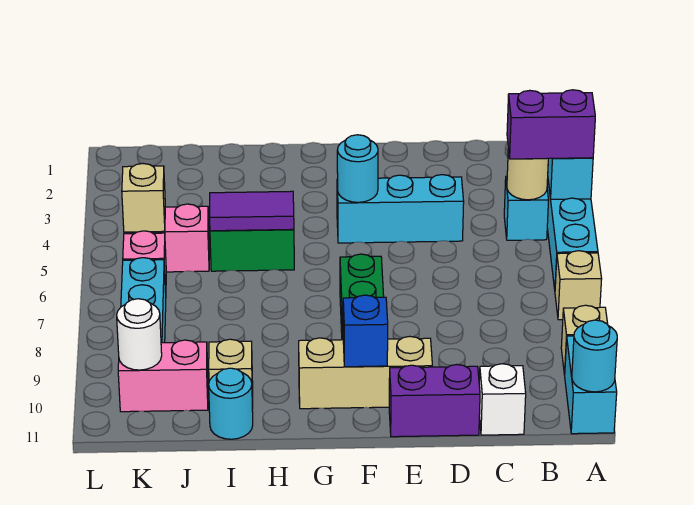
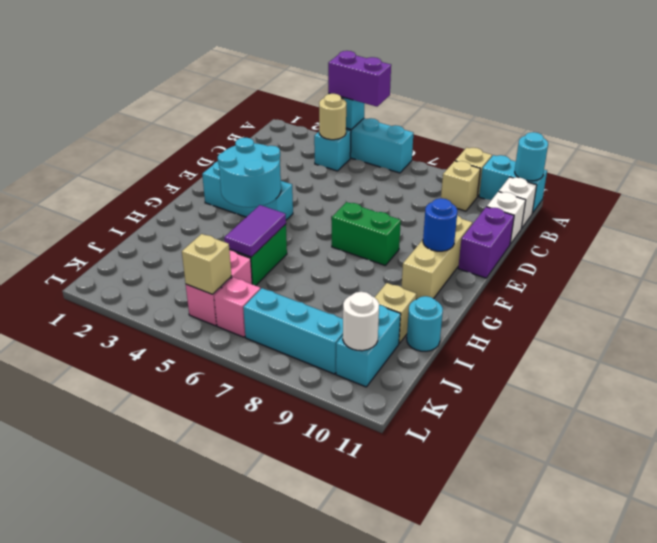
purple 1x2 brick [507,90,595,159] -> purple 1x2 brick turned to [328,51,391,107]
tan 1x1 brick [555,251,602,320] -> tan 1x1 brick moved to [441,161,480,211]
none -> white 1x1 brick [499,177,537,228]
cyan 1x3 brick [337,175,464,243] -> cyan 1x3 brick turned to [202,161,293,220]
cyan 1x1 round brick [337,135,378,202] -> cyan 2x2 round brick [218,138,281,207]
blue 1x1 brick [343,295,388,367] -> blue 1x1 round brick [423,198,457,251]
pink 1x2 brick [118,340,208,412] -> cyan 1x2 brick [336,305,401,387]

